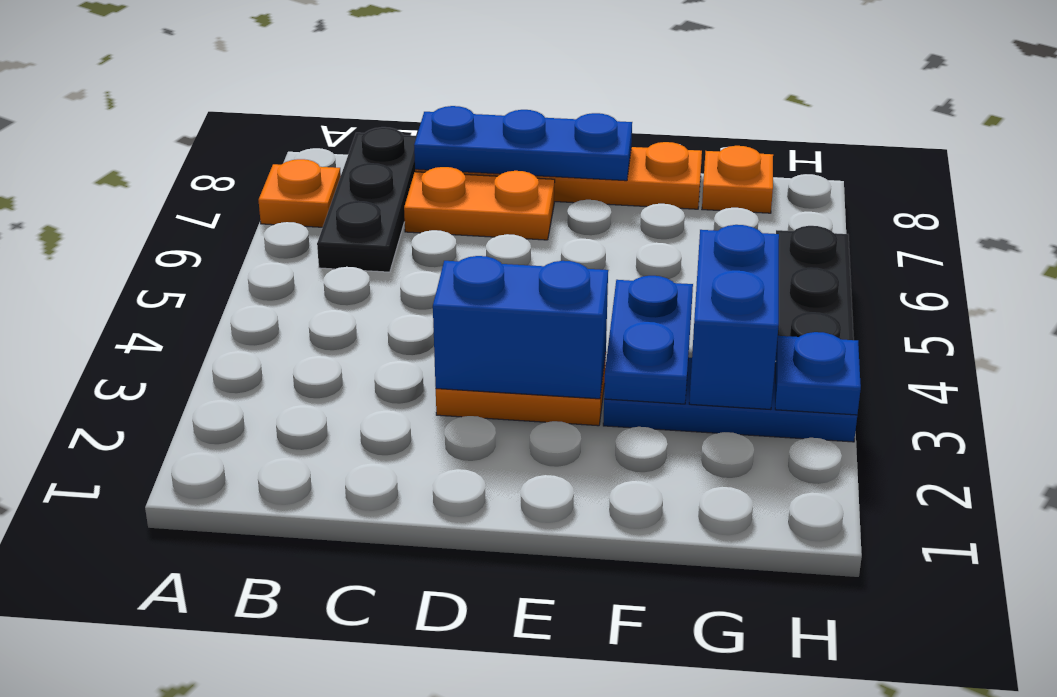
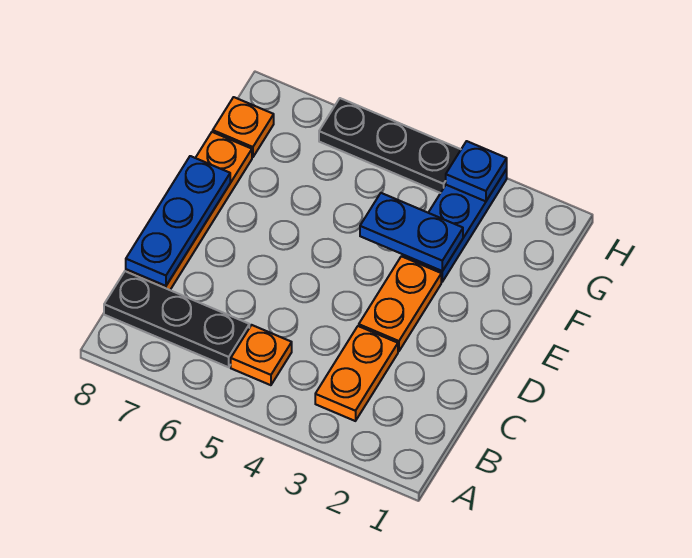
orange 1x1 plate [259,159,341,227] -> orange 1x1 plate moved to [231,325,292,385]
orange 1x2 plate [404,167,555,240] -> orange 1x2 plate moved to [315,326,398,421]
blue 1x2 brick [433,256,608,399] -> none
blue 1x2 brick [689,225,779,409] -> none

